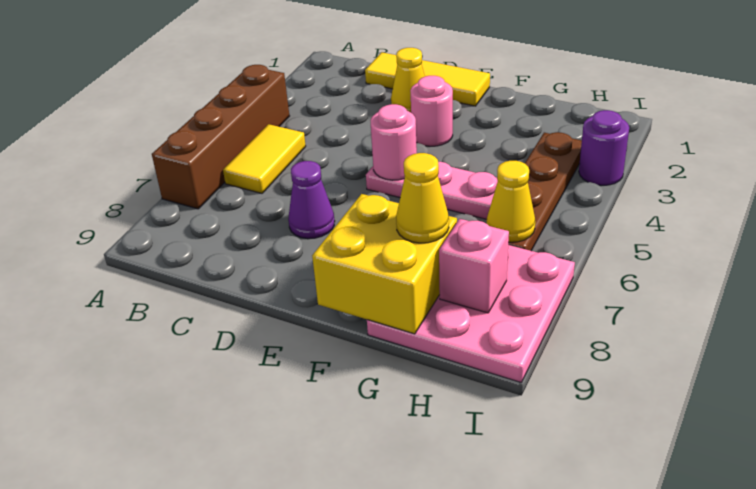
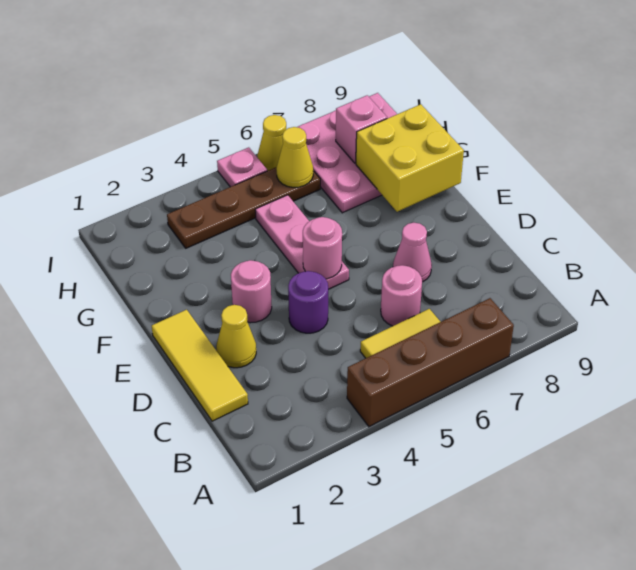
none -> pink 1x1 round brick [381,265,422,326]
purple 1x1 cone [288,161,335,239] -> pink 1x1 cone [393,223,432,282]
yellow 1x1 cone [396,153,449,243] -> yellow 1x1 cone moved to [257,115,286,171]
purple 1x1 round brick [579,110,629,185] -> purple 1x1 round brick moved to [288,271,328,333]
none -> pink 1x1 plate [217,147,267,187]

